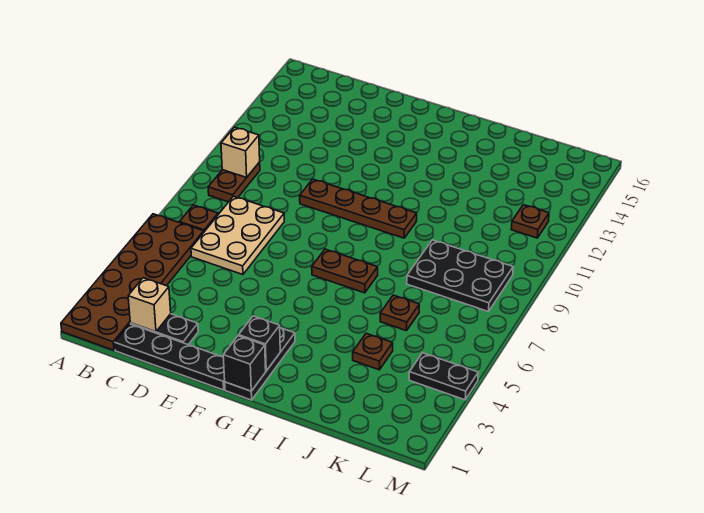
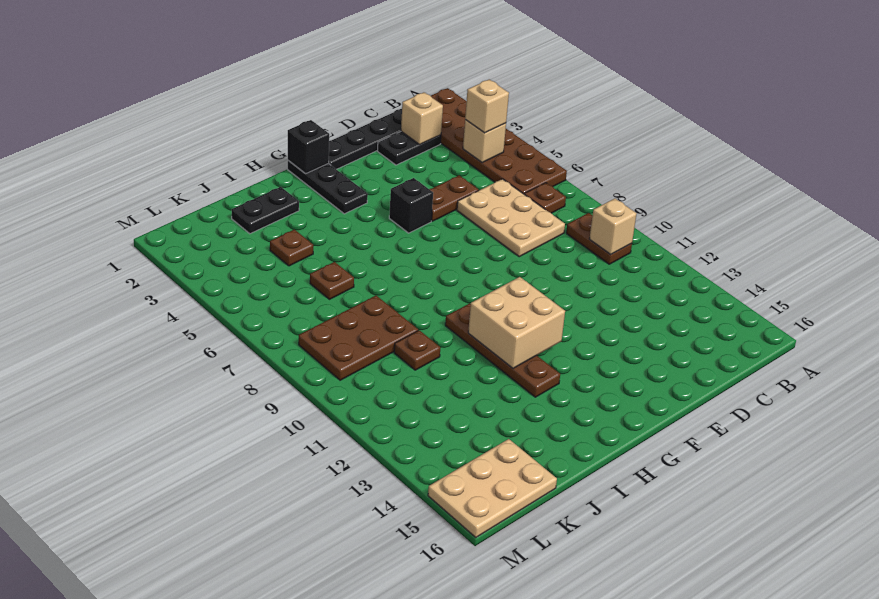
none -> tan 1x1 brick [463,120,506,163]
none -> tan 1x1 brick [465,79,509,133]
brown 1x4 plate [300,179,417,238] -> brown 1x4 plate turned to [445,303,560,397]
black 1x1 brick [239,316,280,371] -> black 1x1 brick moved to [389,178,433,233]
brown 1x2 plate [312,249,378,293] -> brown 1x2 plate moved to [429,175,479,221]
none -> tan 2x2 brick [468,277,565,368]
black 2x3 plate [407,240,513,312] -> brown 2x3 plate [299,295,418,380]
none -> tan 2x3 plate [428,439,557,538]
black 1x2 plate [409,353,478,400] -> black 1x2 plate moved to [232,187,299,234]
brown 1x1 plate [511,205,549,238] -> brown 1x1 plate moved to [394,330,440,370]

